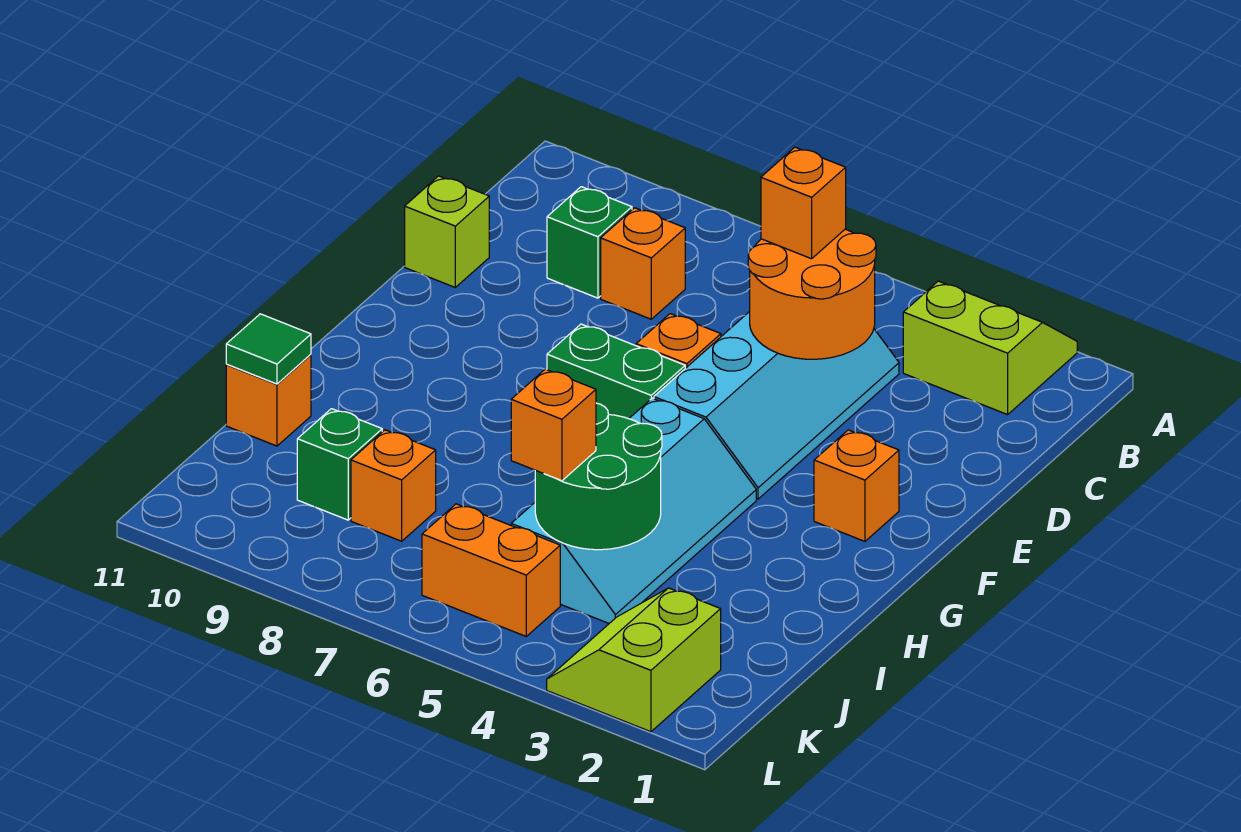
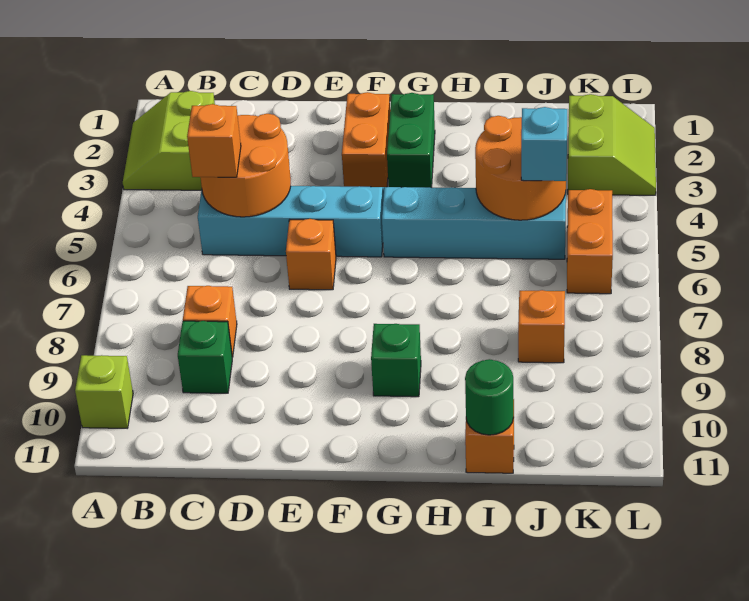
lime 1x1 brick [405,176,489,287] -> lime 1x1 brick moved to [75,355,133,428]
orange 1x1 brick [814,430,899,541] -> orange 1x2 brick [342,92,390,187]
green 1x2 brick [547,324,685,419] -> green 1x2 brick moved to [387,93,435,188]
green 2x2 round brick [535,403,662,550] -> orange 2x2 round brick [475,116,566,220]
green 1x1 tile [226,314,311,384] -> green 1x1 round brick [465,359,514,435]
orange 1x1 brick [511,369,596,481] -> cyan 1x1 brick [521,107,567,181]
green 1x1 brick [297,409,382,520] -> green 1x1 brick moved to [371,324,421,397]
lime 2x2 slope [547,588,721,732] -> lime 2x2 slope turned to [568,94,656,195]

